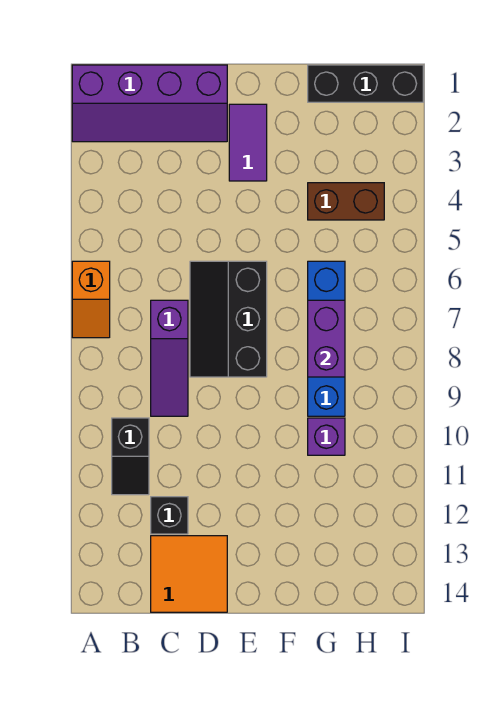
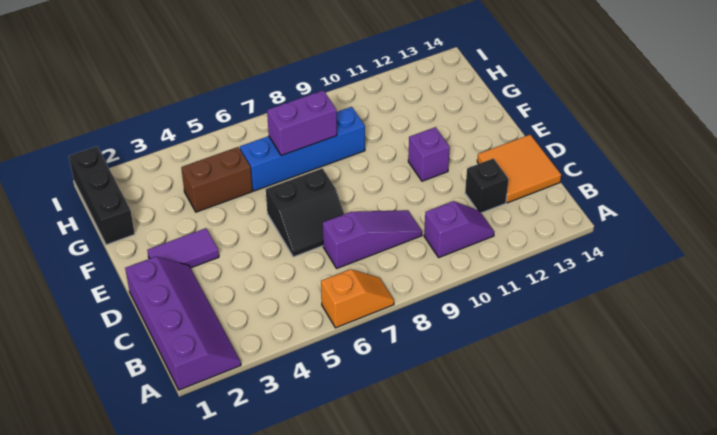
black 1x2 slope [112,418,149,495] -> purple 1x2 slope [424,201,494,257]
black 2x3 slope [190,261,267,377] -> black 2x2 slope [266,168,344,257]
brown 1x2 brick [308,183,384,220] -> brown 1x2 brick turned to [181,147,252,212]
purple 1x1 brick [308,418,345,455] -> purple 1x1 brick moved to [408,127,450,181]

